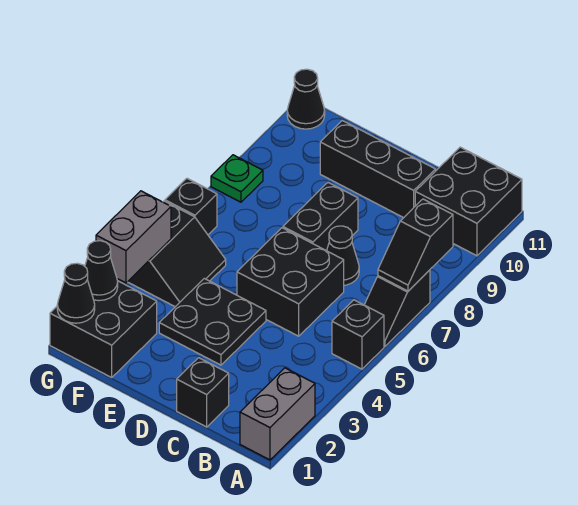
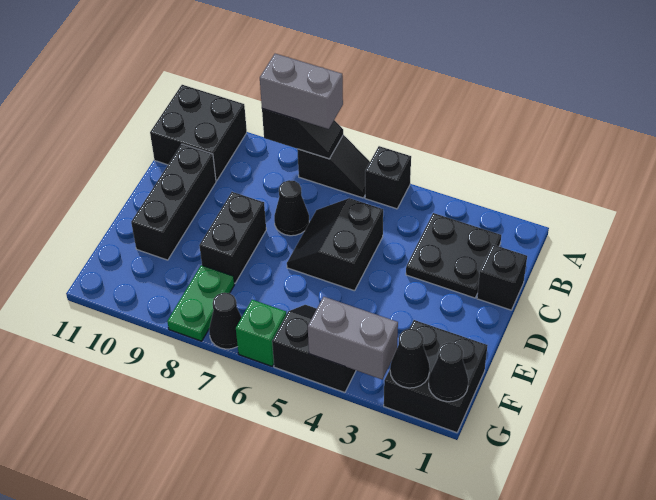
grey 1x2 brick [240,368,315,460] -> grey 1x2 brick moved to [260,54,343,129]
black 2x2 brick [237,228,344,336] -> black 2x2 slope [287,198,383,291]
black 2x2 plate [159,278,266,365] -> black 2x2 plate moved to [406,213,501,298]
black 1x2 brick [283,183,358,251] -> black 1x2 brick turned to [199,192,266,283]
black 1x1 brick [165,178,217,235] -> green 1x1 brick [236,300,286,366]
green 1x1 plate [211,155,263,202] -> green 1x2 plate [167,265,234,341]
black 1x1 cone [287,69,325,129] -> black 1x1 cone moved to [209,293,242,349]

